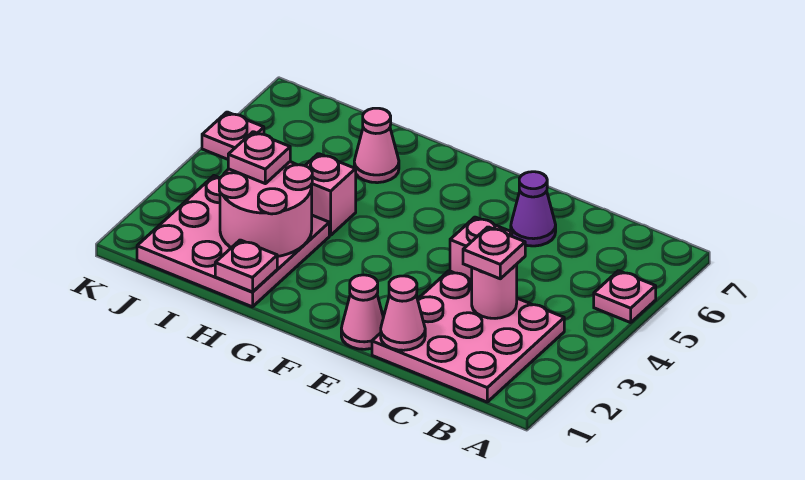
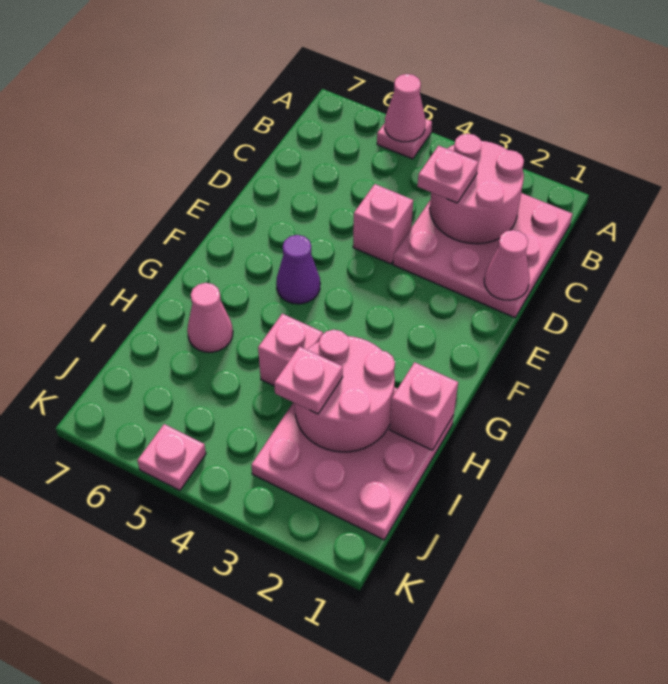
pink 1x1 round brick [472,264,517,318] -> pink 2x2 round brick [430,134,524,244]
purple 1x1 cone [511,172,556,246] -> purple 1x1 cone moved to [276,235,320,304]
pink 1x1 cone [341,275,383,349] -> pink 1x1 cone moved to [385,74,425,142]
pink 1x1 plate [215,240,277,292] -> pink 1x1 brick [390,362,458,450]

